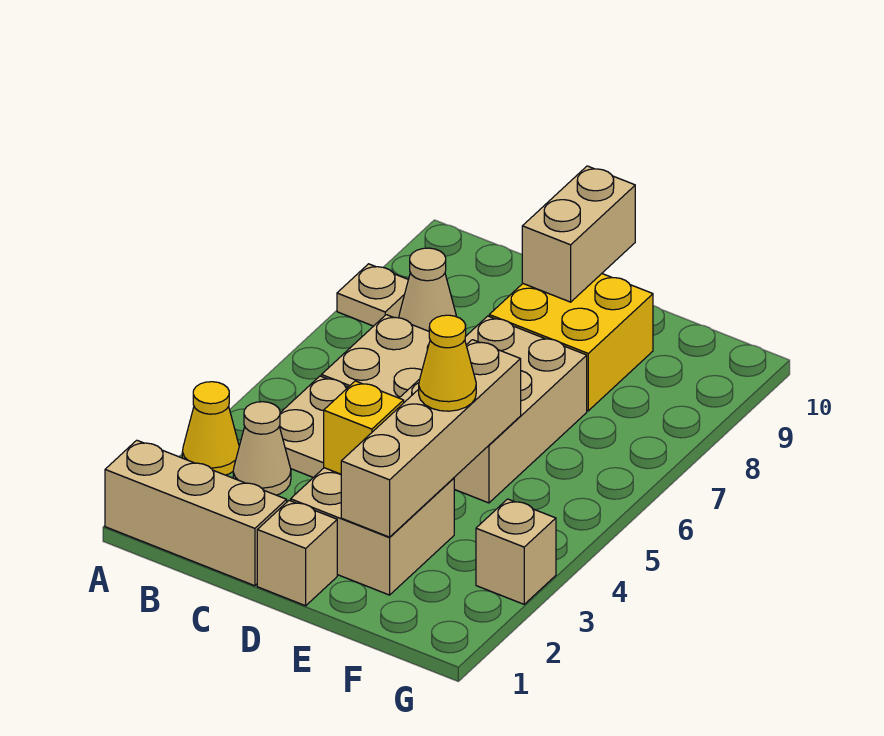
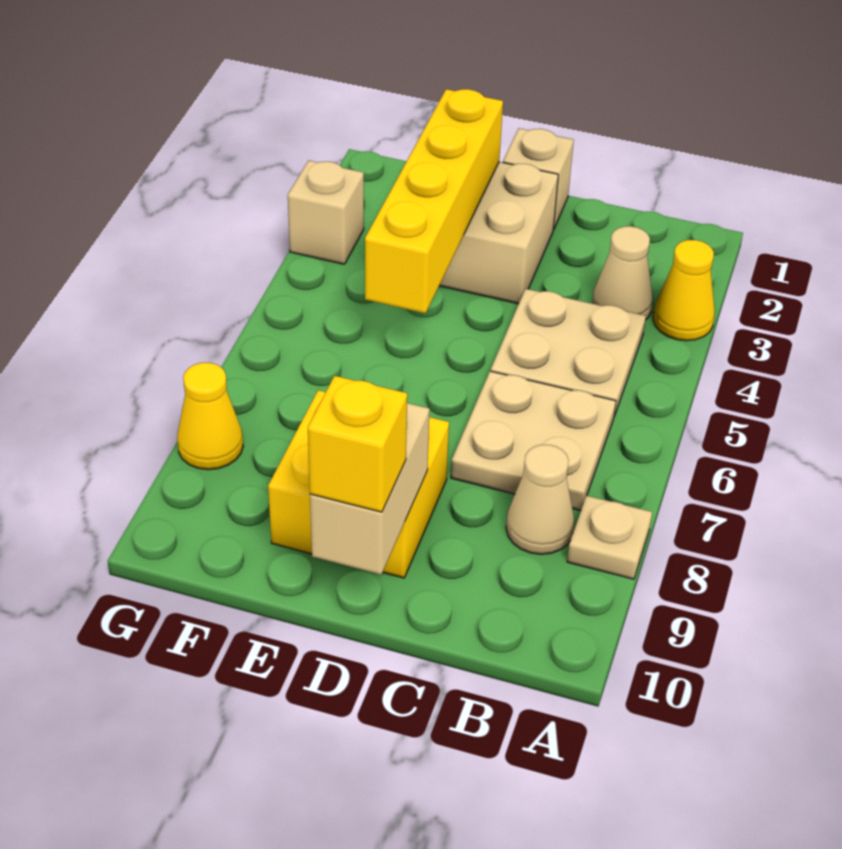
tan 1x3 brick [105,440,287,586] -> none
yellow 1x1 brick [324,381,404,474] -> yellow 1x1 brick moved to [308,376,407,512]
tan 2x3 brick [400,316,587,503] -> none
tan 1x4 brick [341,340,521,537] -> yellow 1x4 brick [365,89,503,313]
yellow 1x1 cone [419,315,476,411] -> yellow 1x1 cone moved to [177,363,243,470]

